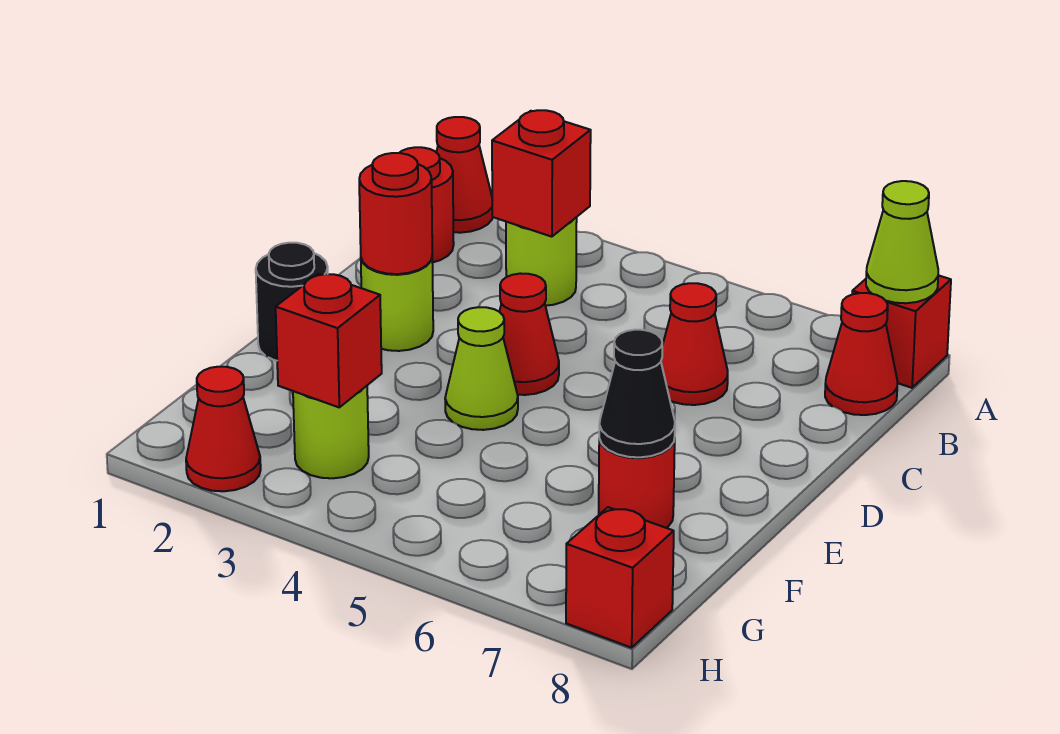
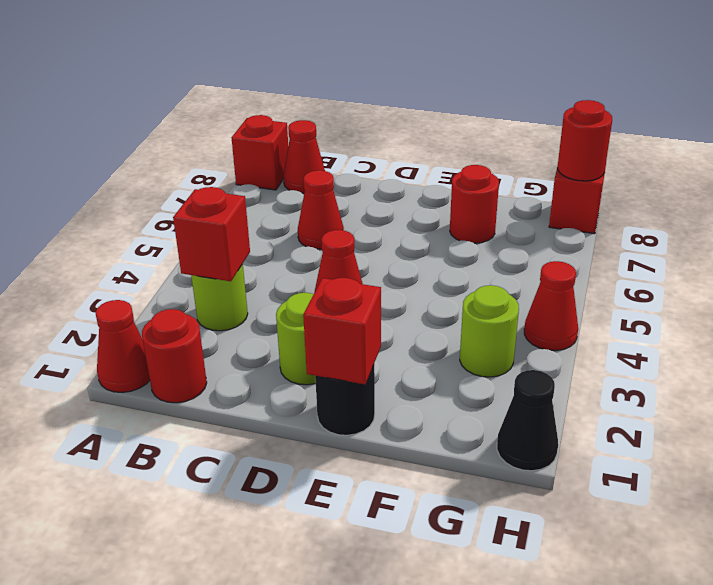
lime 1x1 cone [866,181,938,303] -> none
red 1x1 round brick [359,153,432,274] -> red 1x1 round brick moved to [558,100,612,181]
lime 1x1 cone [445,307,518,430] -> none
black 1x1 cone [599,330,675,457] -> black 1x1 cone moved to [497,370,558,471]
red 1x1 brick [276,274,382,407] -> red 1x1 brick moved to [303,278,381,384]
red 1x1 cone [186,367,261,491] -> red 1x1 cone moved to [524,261,578,351]

